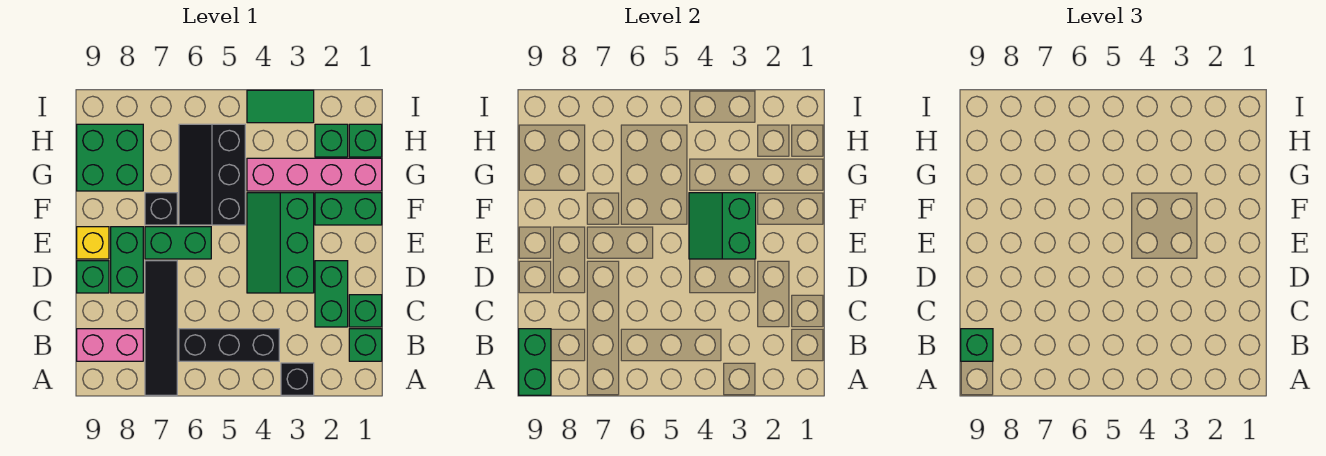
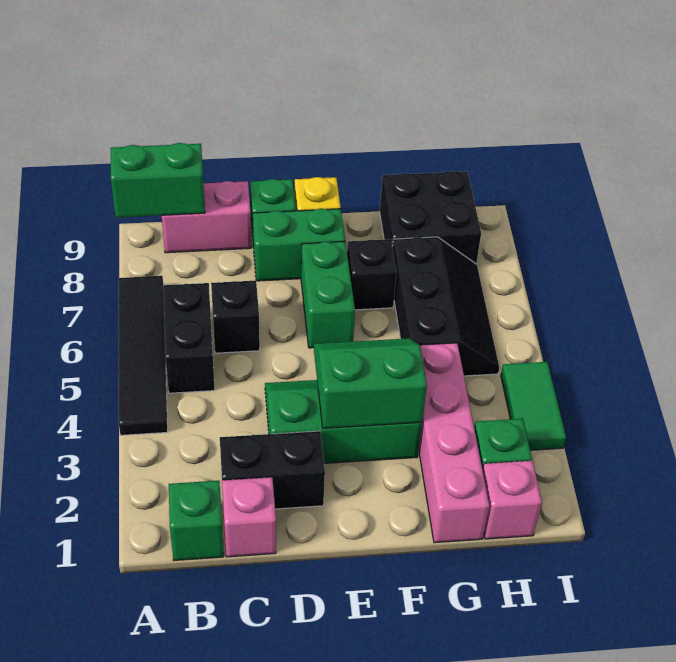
black 1x1 brick [281,363,314,395] -> black 1x1 brick moved to [211,280,260,353]
black 1x4 tile [145,261,177,395] -> black 1x4 tile turned to [119,276,168,435]
black 1x3 brick [179,329,279,361] -> black 1x2 brick [163,283,215,393]
pink 1x2 brick [77,329,143,361] -> pink 1x2 brick turned to [162,181,251,253]
green 1x1 brick [961,329,993,361] -> none
green 1x1 brick [349,295,382,327] -> pink 1x1 brick [222,477,276,557]
green 1x2 brick [315,261,348,327] -> black 1x2 brick [220,431,325,509]
green 1x2 brick [315,193,382,225] -> none
black 2x3 slope [179,124,245,225] -> black 2x3 slope turned to [393,237,499,376]
green 2x2 brick [77,124,143,191] -> black 2x2 brick [380,171,481,264]
green 1x1 brick [349,124,382,157] -> pink 1x1 brick [483,460,542,539]

